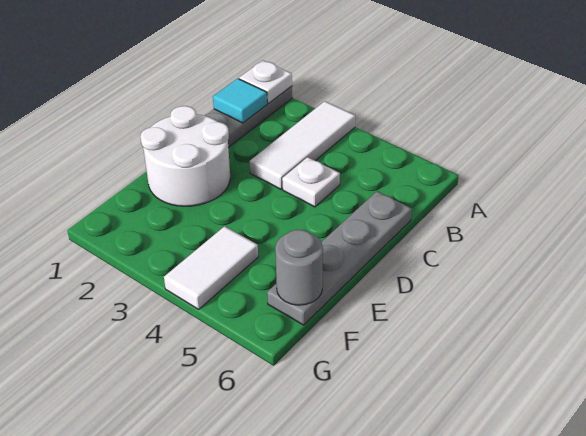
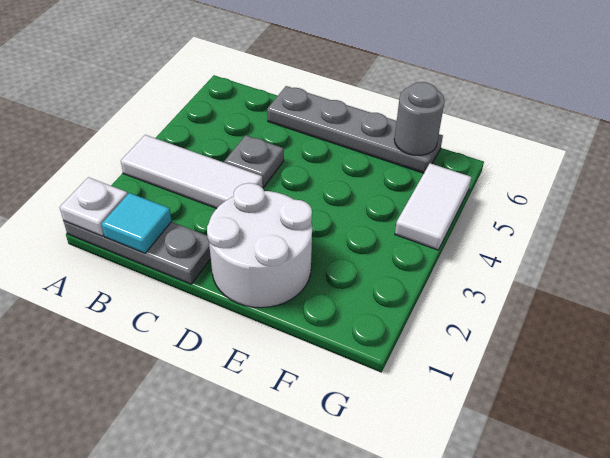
white 1x1 plate [282,157,340,207] -> grey 1x1 plate [224,135,284,188]
white 1x2 tile [164,226,258,309] -> white 1x2 tile turned to [395,163,471,250]

